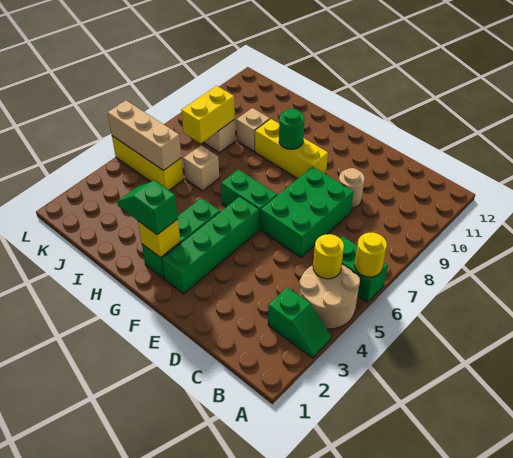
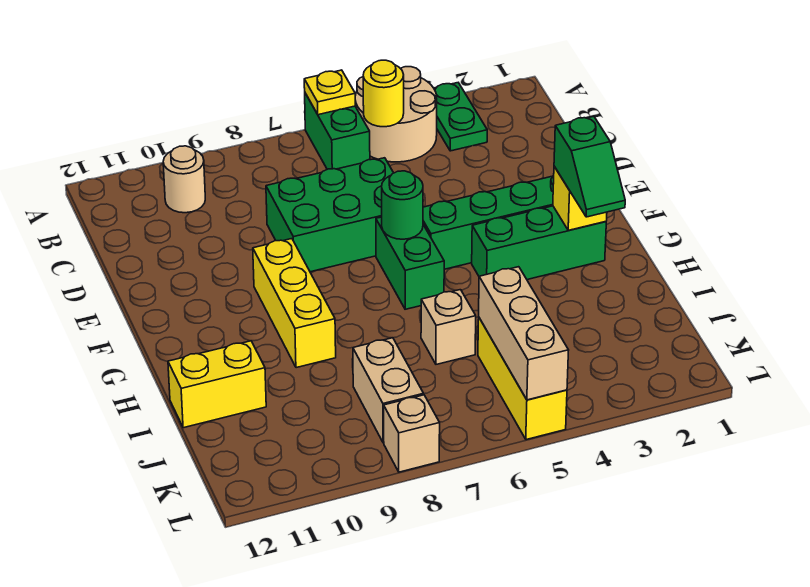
green 1x2 slope [268,287,331,358] -> green 1x2 plate [434,83,487,151]
yellow 1x1 round brick [355,233,387,277] -> yellow 1x1 plate [304,70,355,115]
tan 1x1 round brick [339,168,365,208] -> tan 1x1 round brick moved to [163,146,205,213]
green 1x1 round brick [279,109,304,149] -> green 1x1 round brick moved to [382,171,423,239]
tan 1x1 brick [236,108,270,151] -> tan 1x1 brick moved to [384,395,440,472]
yellow 1x2 brick [181,86,235,143] -> yellow 1x2 brick moved to [168,341,266,428]

